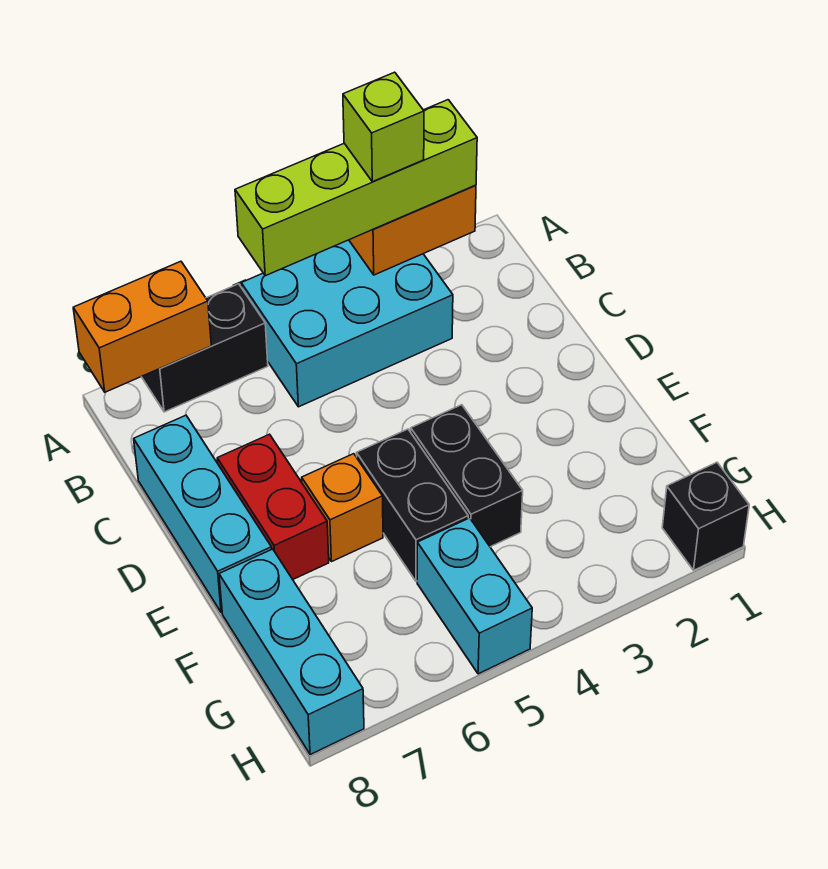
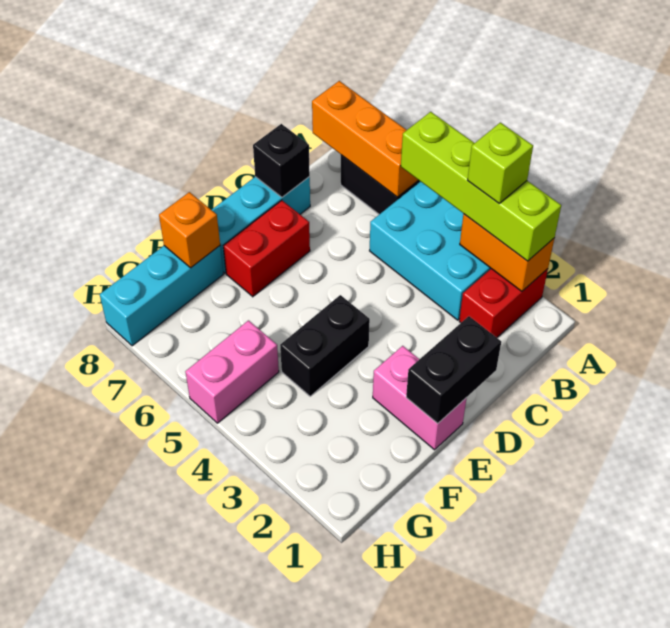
none -> red 1x2 brick [459,269,548,338]
orange 1x2 brick [73,261,211,392] -> orange 1x3 brick [312,81,418,197]
none -> pink 1x2 brick [373,346,466,450]
black 1x2 brick [356,429,468,581] -> black 1x2 brick moved to [406,316,501,424]
orange 1x1 brick [302,454,383,562] -> orange 1x1 brick moved to [159,192,220,268]
cyan 1x2 brick [417,518,532,674] -> pink 1x2 brick [185,321,279,423]
black 1x1 brick [662,462,749,570] -> black 1x1 brick moved to [253,124,310,197]

